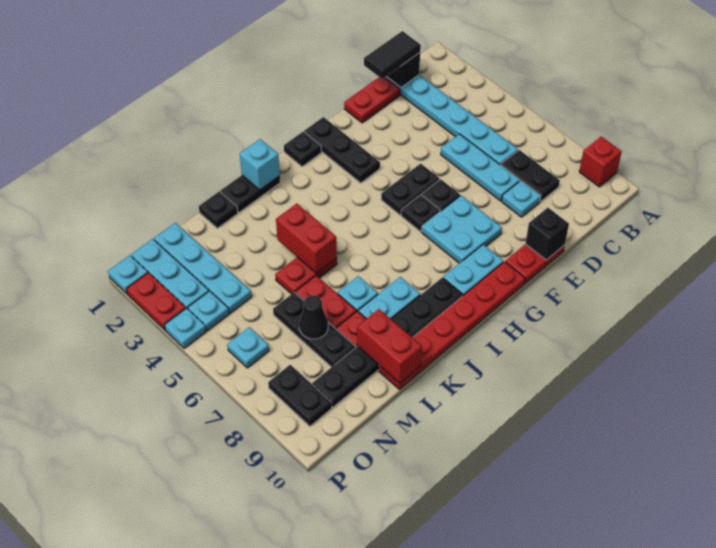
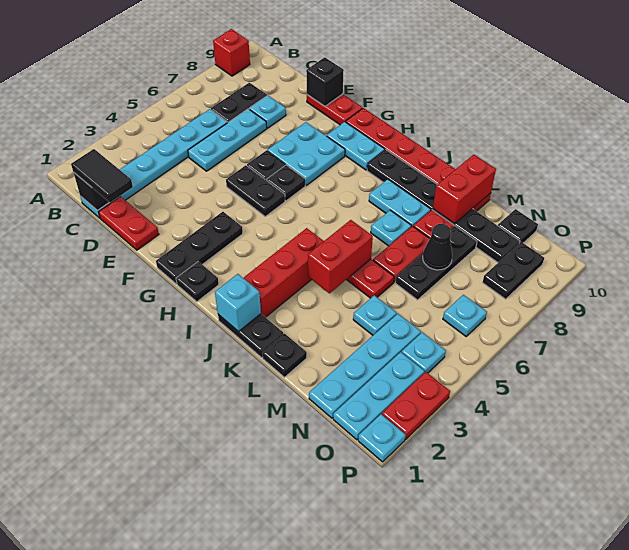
none -> red 1x3 brick [244,228,324,317]
none -> black 1x1 plate [498,209,538,243]
cyan 1x1 plate [165,308,206,348] -> cyan 1x1 plate moved to [353,296,397,335]

